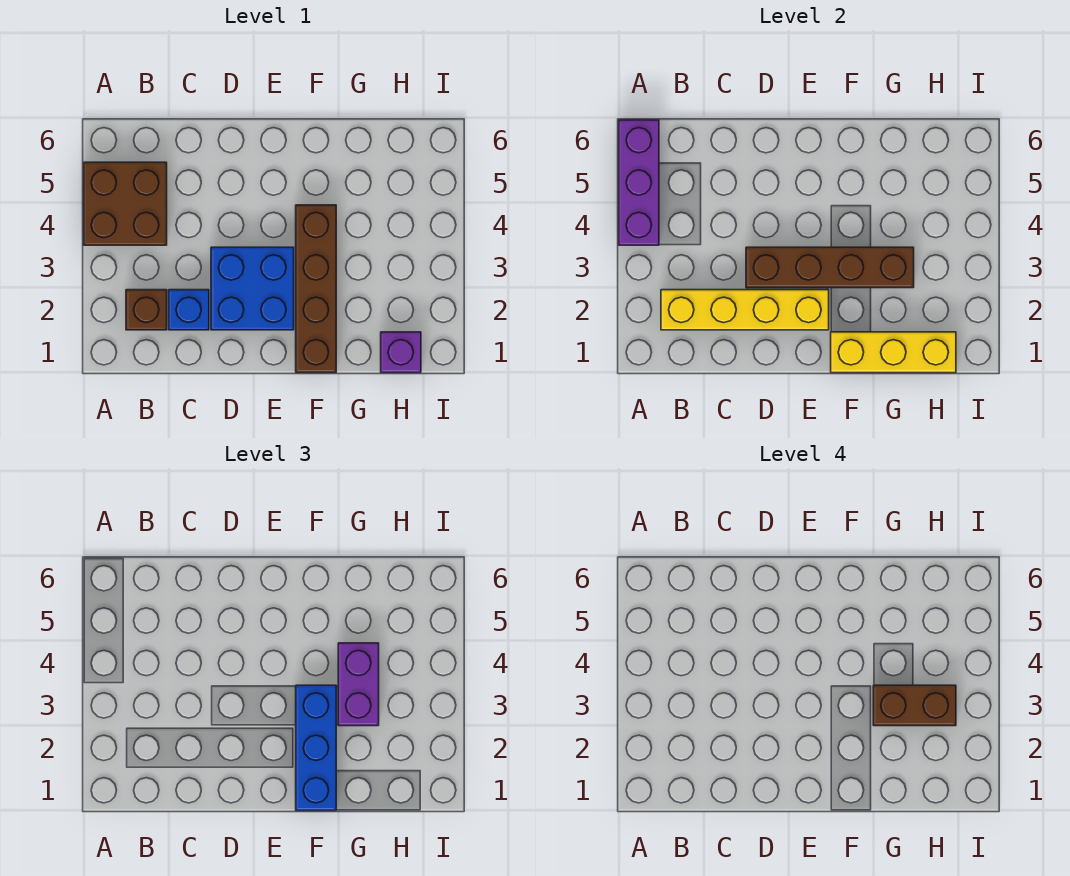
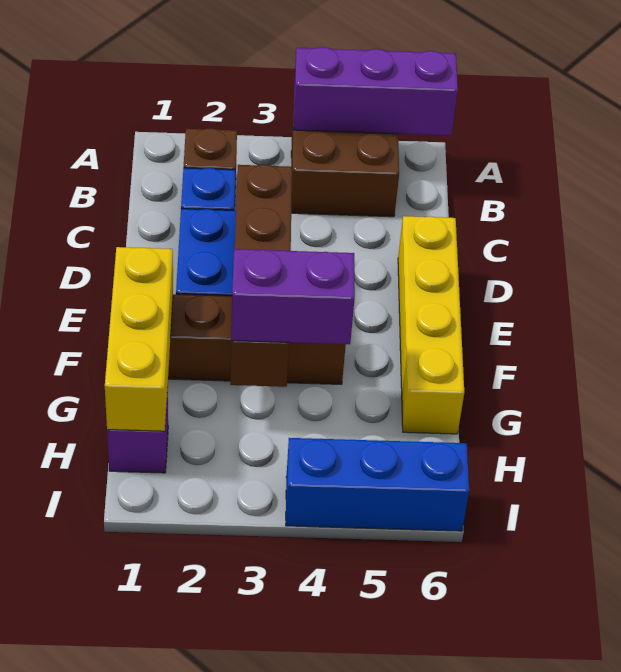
yellow 1x4 brick [661,290,829,330] -> yellow 1x4 brick moved to [398,216,464,434]
blue 1x3 brick [296,685,336,811] -> blue 1x3 brick moved to [286,438,469,531]
brown 1x2 brick [873,685,956,726] -> none

